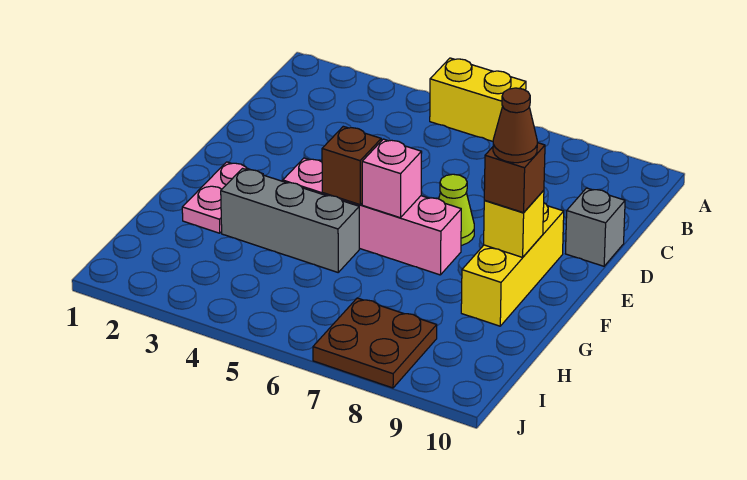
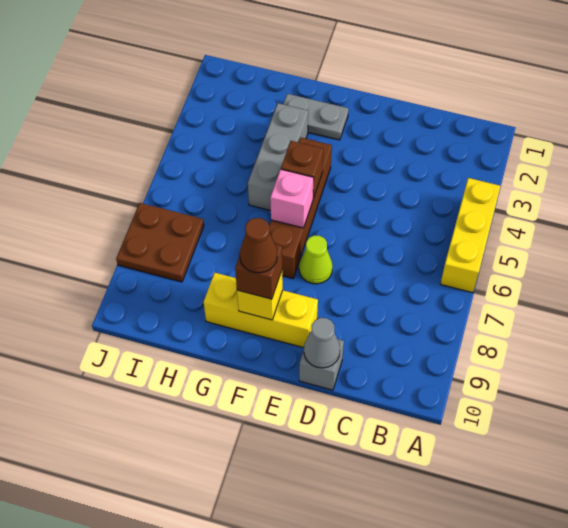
yellow 1x2 brick [430,58,526,141] -> yellow 1x3 brick [441,178,501,293]
none -> grey 1x1 cone [304,318,340,368]
pink 1x2 plate [182,162,250,233] -> grey 1x2 plate [283,94,349,140]
pink 1x4 brick [283,158,461,275] -> brown 1x4 brick [269,138,332,278]

